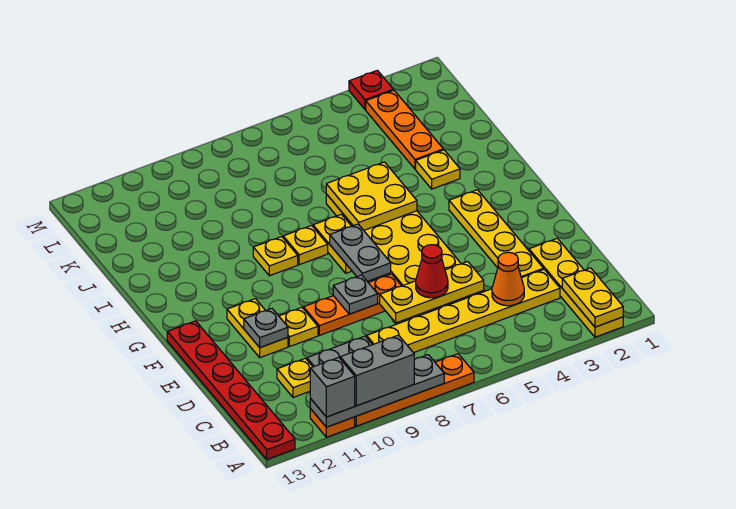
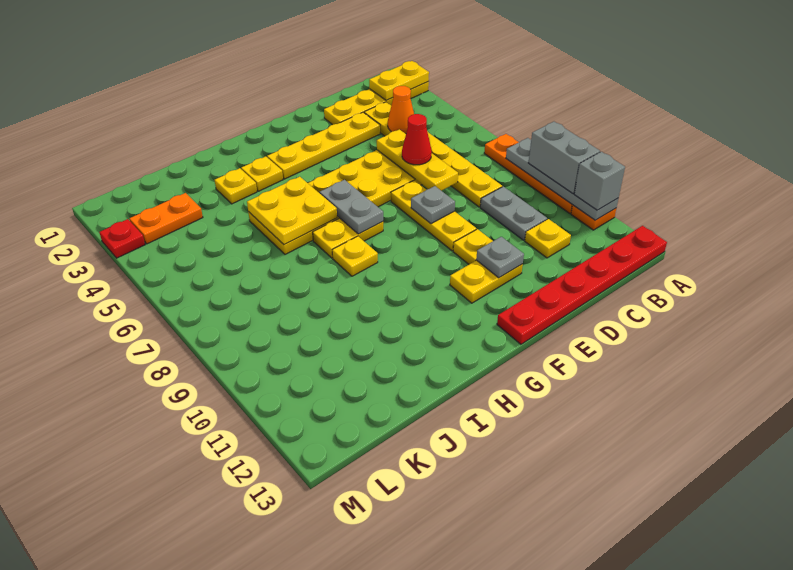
orange 1x3 plate [303,274,401,335] -> yellow 1x3 plate [391,180,476,251]
grey 1x2 plate [330,224,391,281] -> grey 1x2 plate turned to [320,180,383,234]
yellow 1x1 plate [253,237,298,276] -> yellow 1x1 plate moved to [241,156,283,191]
orange 1x3 plate [366,90,443,169] -> orange 1x2 plate [130,193,203,244]

